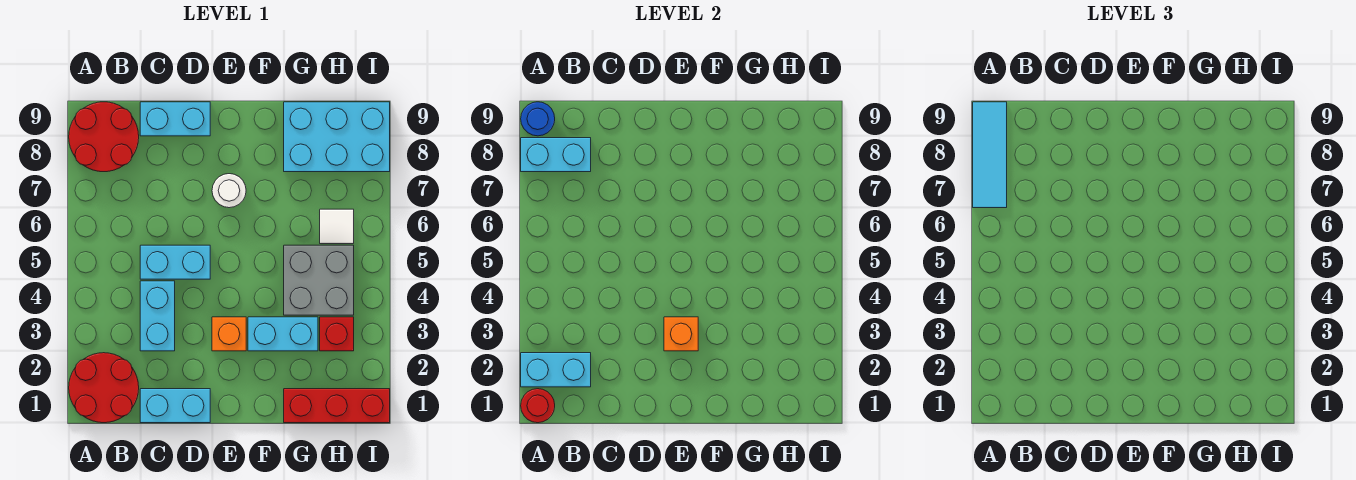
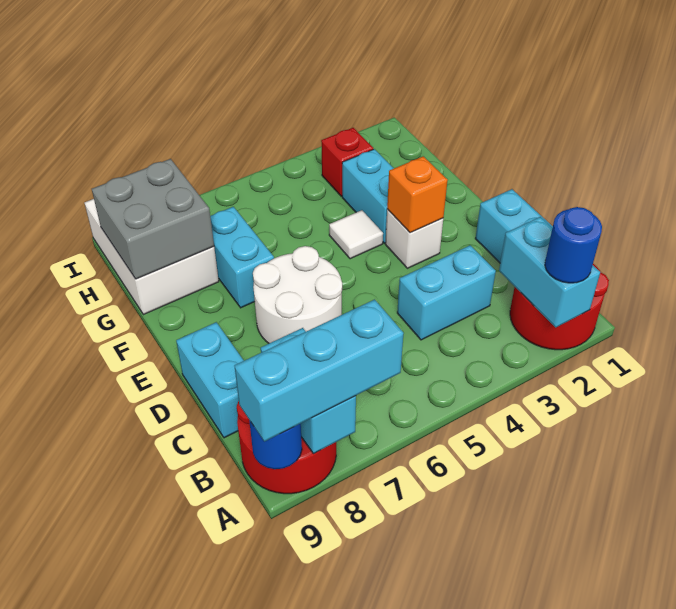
red 1x1 round brick [521,389,555,423] -> none
none -> blue 1x1 round brick [545,207,602,283]
cyan 1x3 tile [973,102,1007,208] -> cyan 1x3 brick [234,299,404,442]
cyan 1x2 brick [140,245,210,279] -> cyan 1x2 brick moved to [210,207,274,308]
orange 1x1 brick [212,317,246,351] -> white 1x1 brick [385,209,443,268]
white 1x1 round brick [212,174,246,208] -> white 2x2 round brick [253,246,342,343]
red 1x3 brick [284,389,390,423] -> none
grey 2x2 brick [284,245,354,315] -> grey 2x2 brick moved to [92,159,214,279]
cyan 2x3 brick [284,102,390,172] -> white 2x3 brick [85,199,219,315]
white 1x1 tile [320,209,354,244] -> white 1x1 tile moved to [329,210,383,259]

